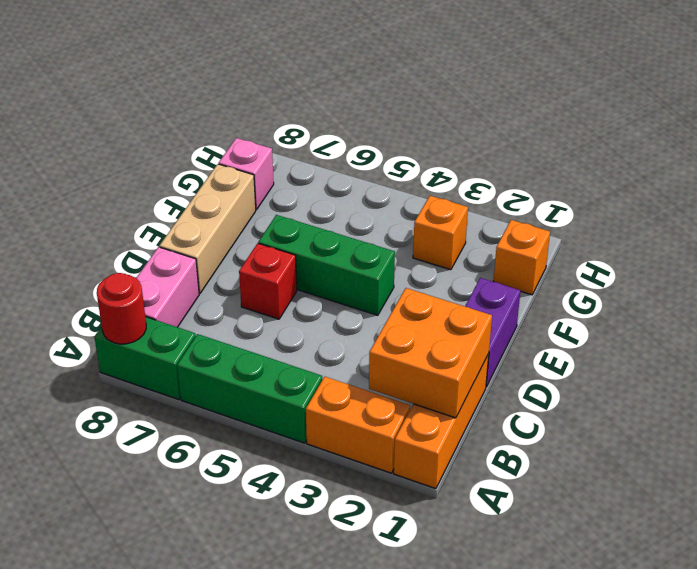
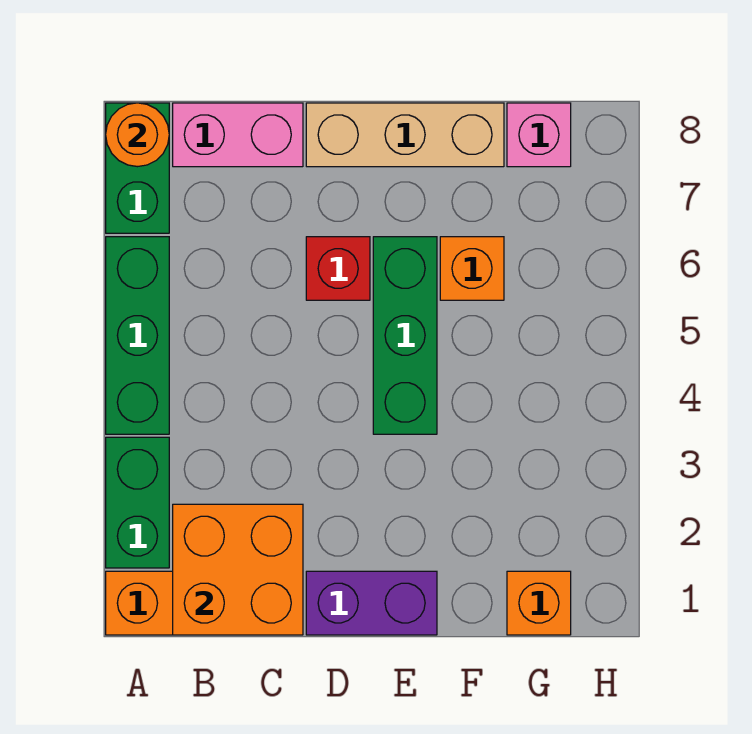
orange 1x2 brick [306,376,410,473] -> green 1x2 brick [106,437,169,568]
red 1x1 round brick [97,273,146,344] -> orange 1x1 round brick [106,103,169,167]
orange 1x1 brick [413,196,468,270] -> orange 1x1 brick moved to [440,237,504,300]

